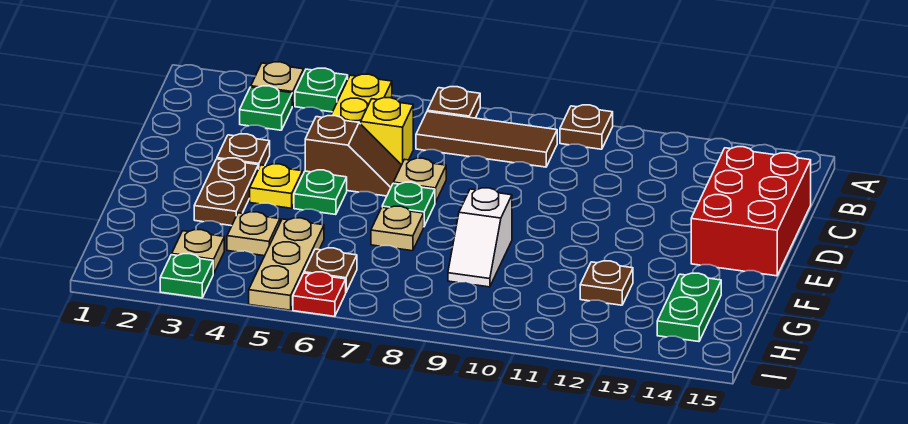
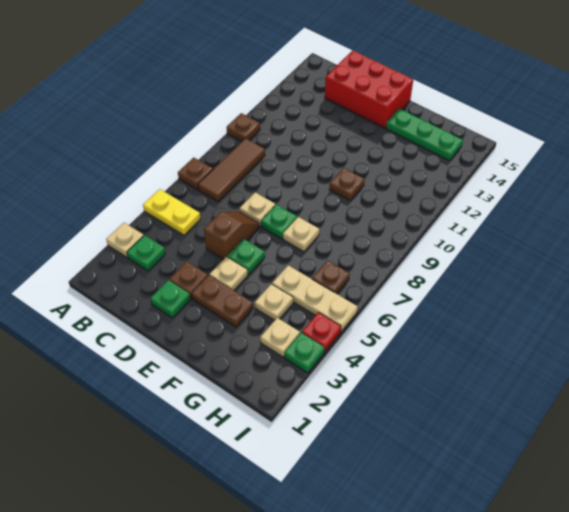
green 1x1 plate [295,68,348,112] -> green 1x1 plate moved to [151,280,190,318]
yellow 1x1 brick [361,98,413,165] -> none
yellow 1x1 plate [250,164,303,208] -> tan 1x1 plate [210,257,248,290]
white 1x2 slope [448,188,512,287] -> none
brown 1x1 plate [580,261,633,305] -> brown 1x1 plate moved to [330,168,365,200]
green 1x2 plate [657,273,721,342] -> green 1x3 plate [386,108,463,160]
red 1x1 plate [293,272,346,316] -> red 1x1 plate moved to [302,312,341,352]

